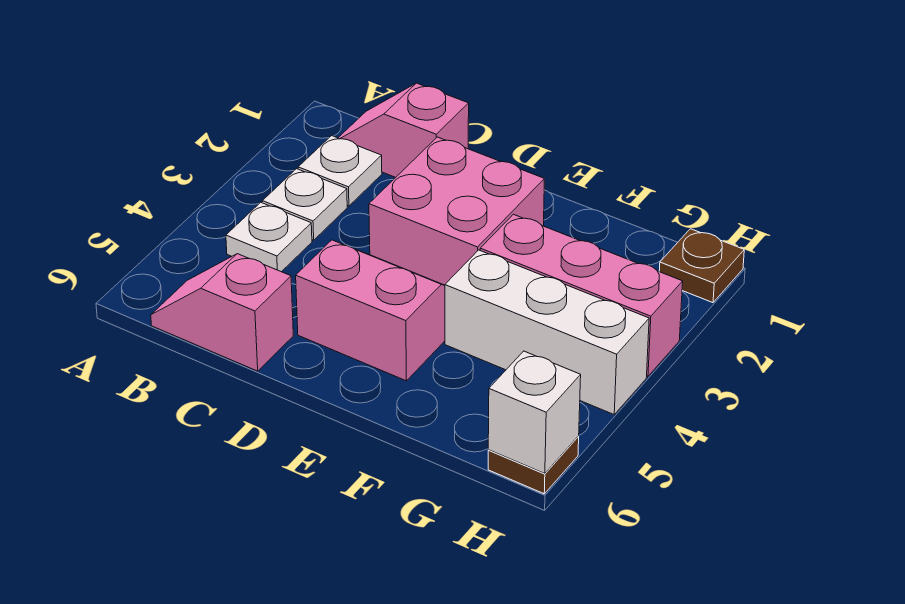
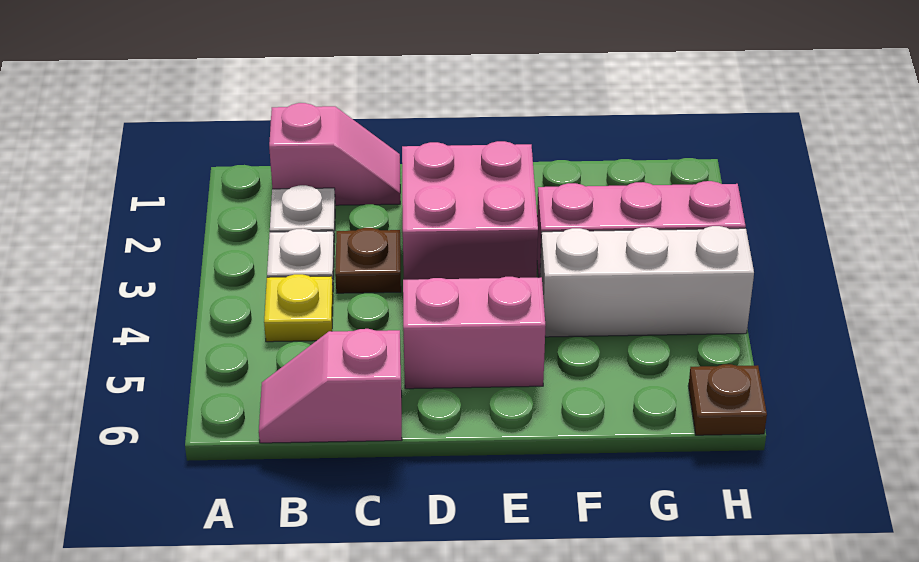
pink 1x2 slope [338,83,469,177] -> pink 1x2 slope turned to [269,103,400,205]
white 1x1 plate [226,202,312,272] -> yellow 1x1 plate [264,274,333,342]
brown 1x1 plate [659,229,744,303] -> brown 1x1 plate moved to [335,228,401,293]
white 1x1 brick [488,351,581,474] -> none

